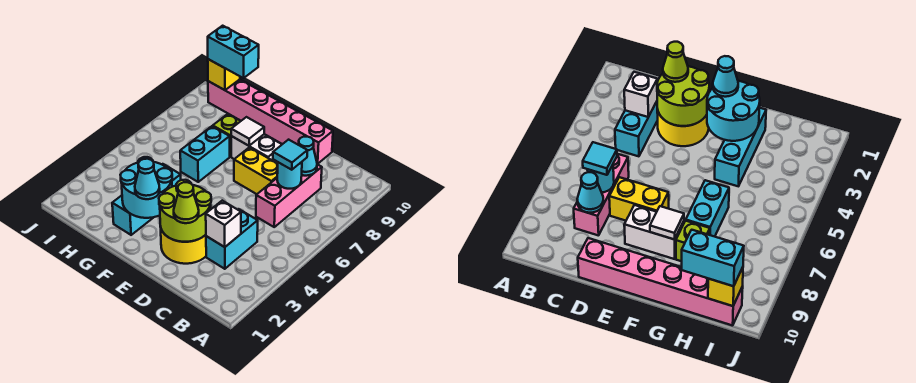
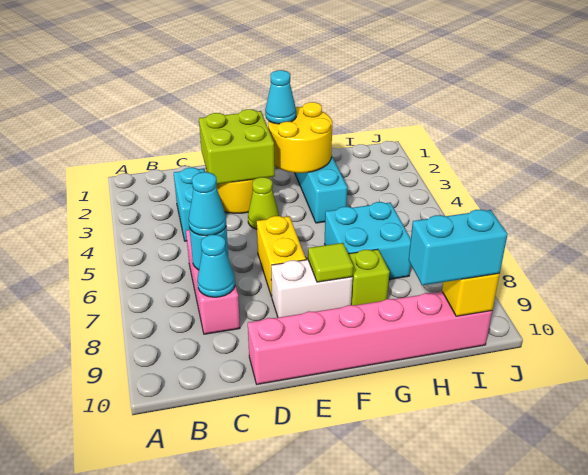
white 1x1 brick [206,201,241,247] -> none
cyan 1x1 tile [273,140,307,170] -> cyan 1x1 cone [189,172,226,236]
lime 2x2 round brick [159,180,211,242] -> lime 2x2 brick [199,109,275,184]
lime 1x1 cone [174,182,199,223] -> lime 1x1 cone moved to [248,177,279,229]
yellow 1x2 brick [234,147,278,194] -> yellow 1x2 brick turned to [257,216,306,297]
cyan 2x2 round brick [120,157,172,218] -> yellow 2x2 round brick [268,102,332,173]
white 1x1 tile [231,117,264,146] -> lime 1x1 tile [308,243,353,282]
cyan 1x2 brick [180,126,230,182] -> cyan 2x2 brick [325,202,411,279]

